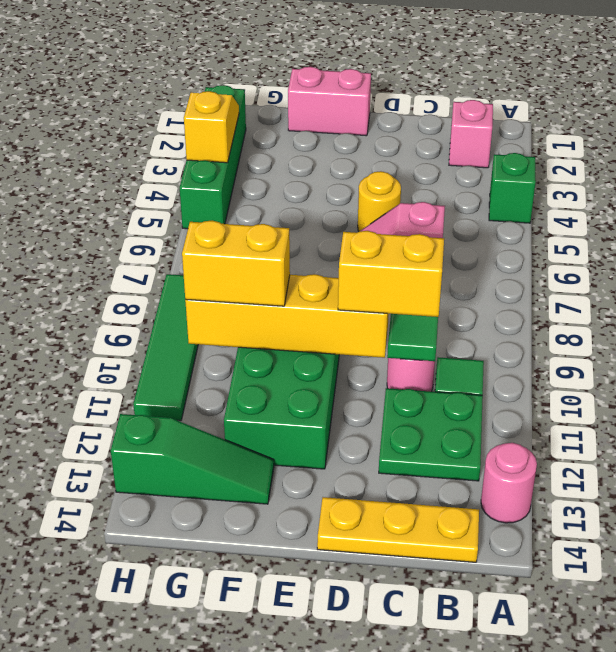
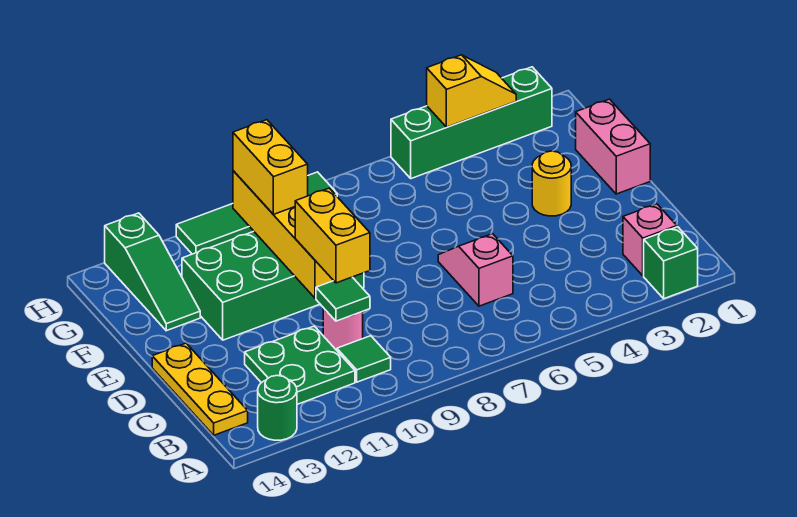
green 1x1 brick [489,153,536,223] -> green 1x1 brick moved to [644,227,698,299]
pink 1x1 round brick [481,443,537,523] -> green 1x1 round brick [258,375,297,440]
yellow 1x1 round brick [358,171,401,231] -> yellow 1x1 round brick moved to [532,151,571,216]

